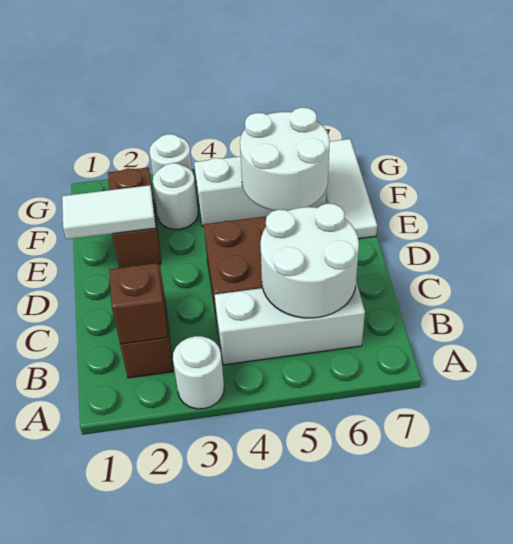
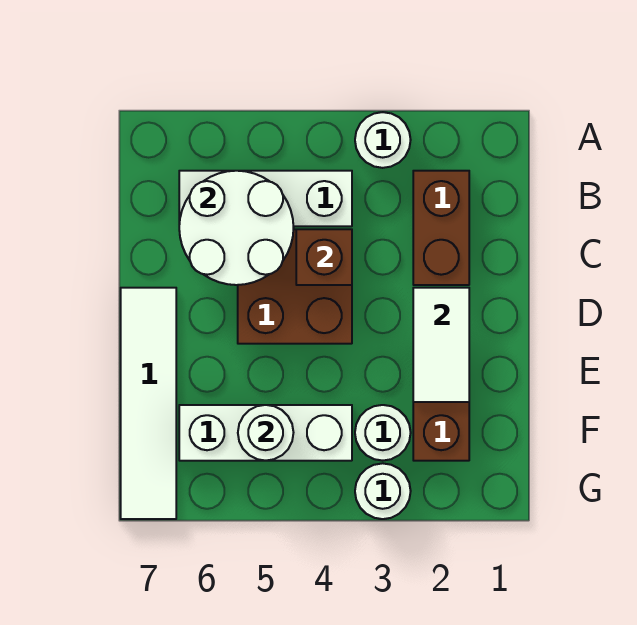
brown 1x1 brick [109,263,168,344] -> brown 1x1 brick moved to [296,229,352,285]
white 1x2 tile [62,185,156,239] -> white 1x2 tile turned to [413,288,469,402]
white 2x2 round brick [240,108,330,211] -> white 1x1 round brick [238,405,294,461]
white 1x3 tile [326,139,377,239] -> white 1x4 tile [121,288,176,519]

